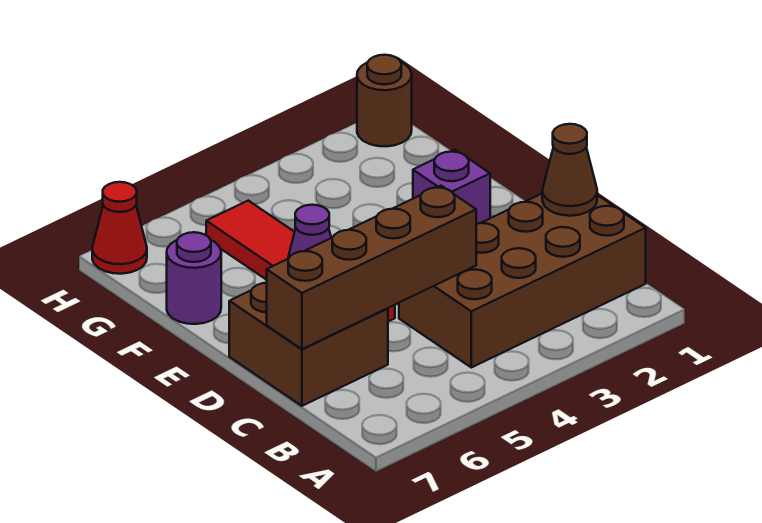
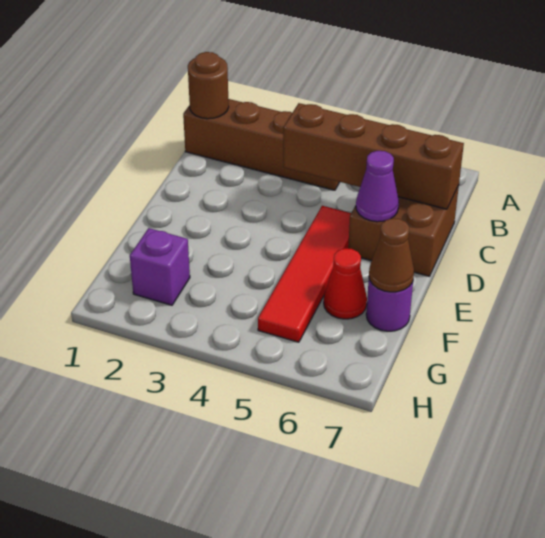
brown 2x4 brick [399,194,646,367] -> brown 1x4 brick [183,99,340,190]
brown 1x1 cone [542,124,597,216] -> brown 1x1 cone moved to [369,218,414,292]
purple 1x1 brick [413,150,490,224] -> purple 1x1 brick moved to [130,228,190,305]
brown 1x1 round brick [357,55,412,146] -> brown 1x1 round brick moved to [188,52,229,119]
red 1x1 cone [92,182,147,274] -> red 1x1 cone moved to [324,248,367,319]

